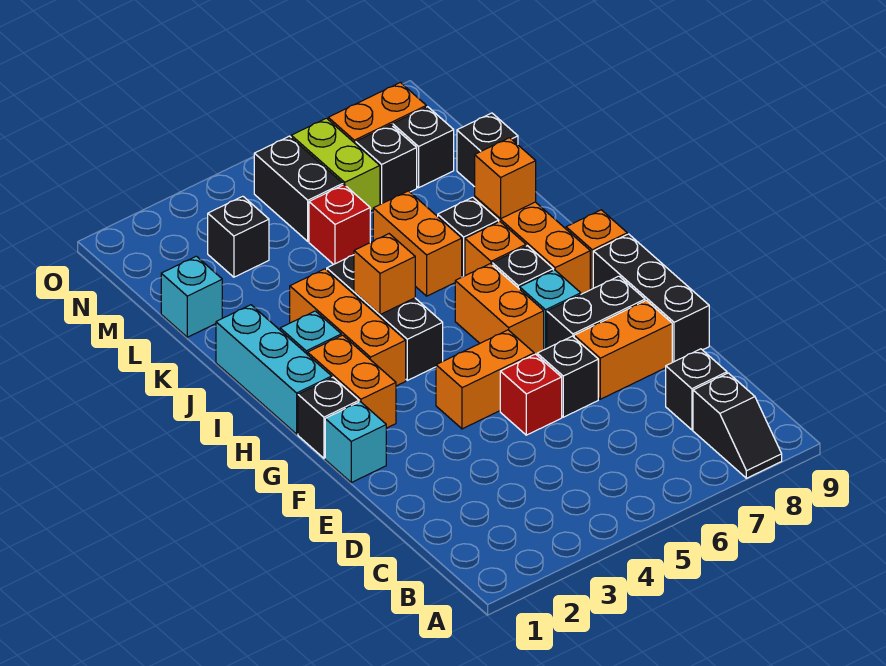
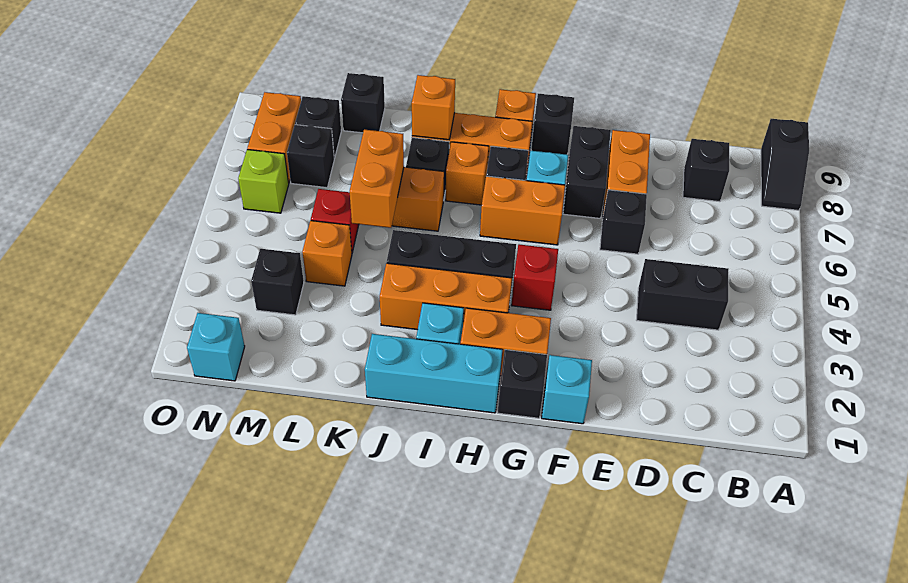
black 1x2 slope [693,373,782,478] -> black 1x2 slope turned to [761,119,809,210]
red 1x1 brick [500,354,562,435] -> red 1x1 brick moved to [511,244,558,310]
black 1x3 brick [593,234,709,362] -> black 1x1 brick [531,94,574,155]
orange 1x2 brick [436,330,534,429] -> orange 1x2 brick moved to [350,130,404,228]
orange 1x1 brick [354,234,415,315] -> orange 1x1 brick moved to [302,221,352,286]
cyan 1x1 brick [161,256,222,337] -> cyan 1x1 brick moved to [187,313,245,381]
black 1x2 brick [254,136,343,241] -> black 1x2 brick moved to [637,259,729,330]
lime 1x2 brick [291,118,380,211] -> lime 1x1 brick [238,149,289,213]

